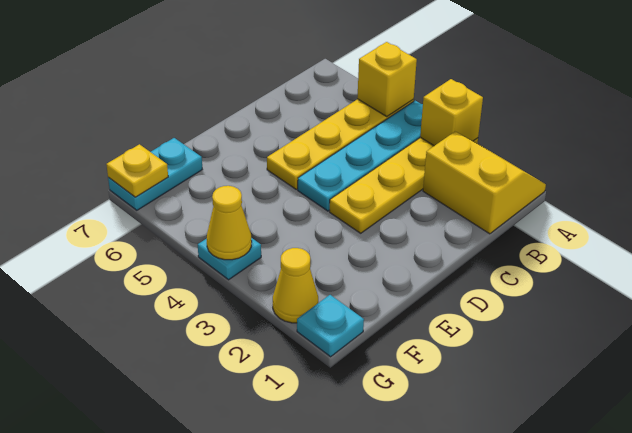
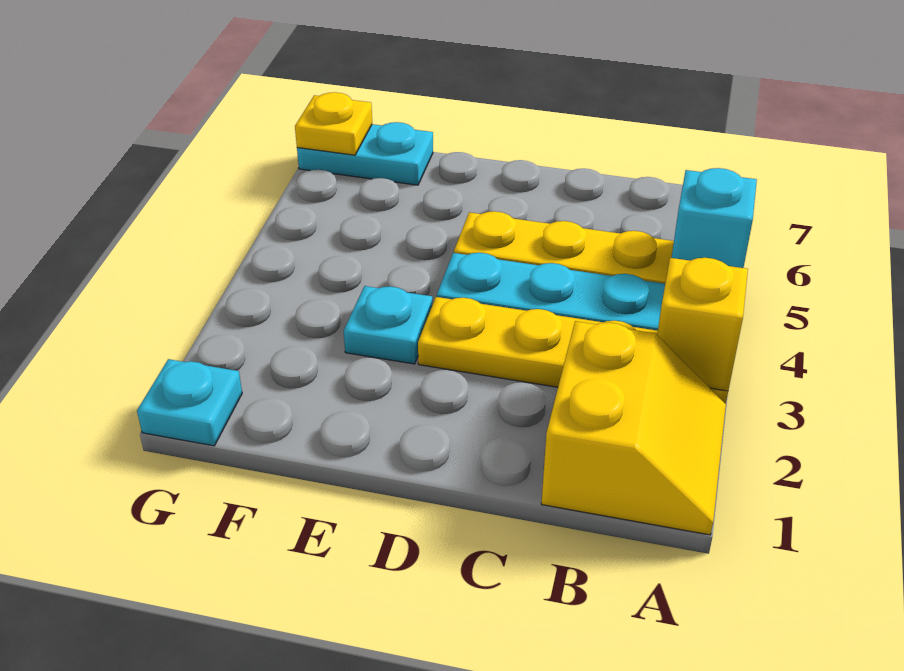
yellow 1x1 brick [357,42,417,117] -> cyan 1x1 brick [672,168,757,268]
yellow 1x1 cone [273,248,318,323] -> none
cyan 1x1 plate [198,238,261,280] -> cyan 1x1 plate moved to [344,286,432,364]
yellow 1x1 cone [207,186,252,260] -> none

